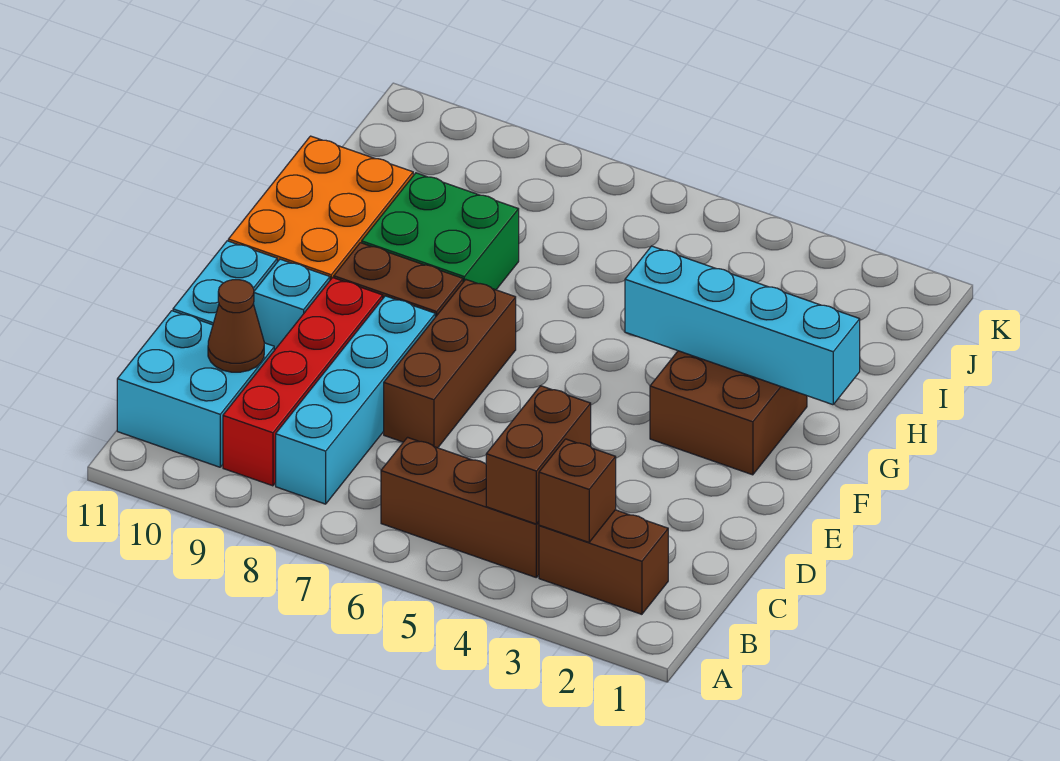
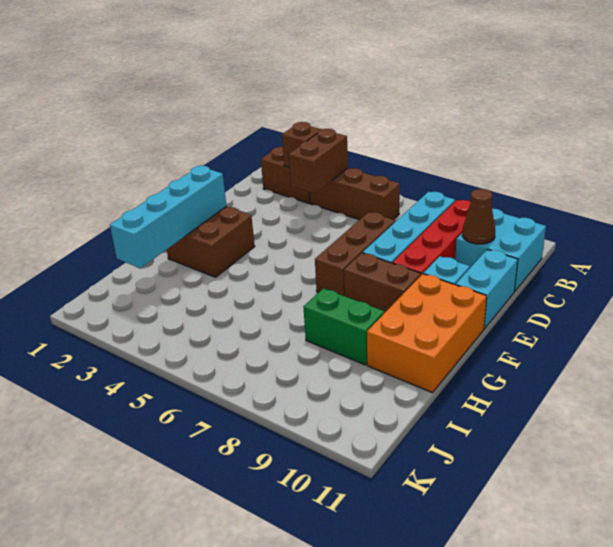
cyan 1x4 brick [625,246,860,405] -> cyan 1x4 brick turned to [110,166,226,268]
green 2x2 brick [362,173,519,290] -> green 1x2 brick [303,288,384,365]

